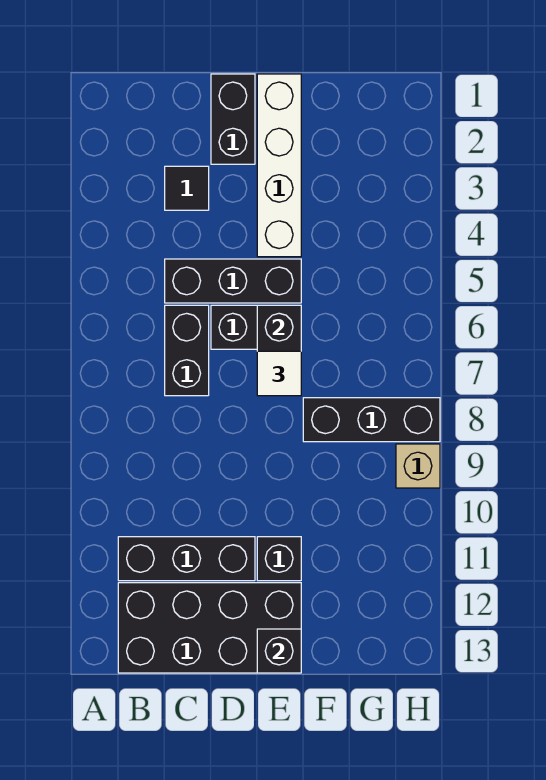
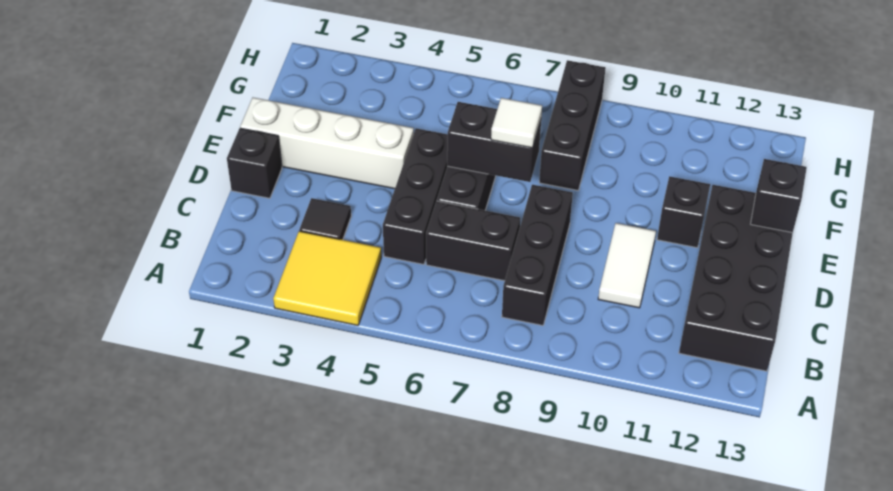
none -> yellow 2x2 tile [273,231,381,325]
black 1x3 brick [118,537,255,581] -> black 1x3 brick moved to [502,185,573,326]
none -> white 1x2 tile [598,223,656,308]
black 1x2 brick [211,74,255,164] -> black 1x1 brick [227,128,282,198]
tan 1x1 brick [396,444,440,488] -> none

